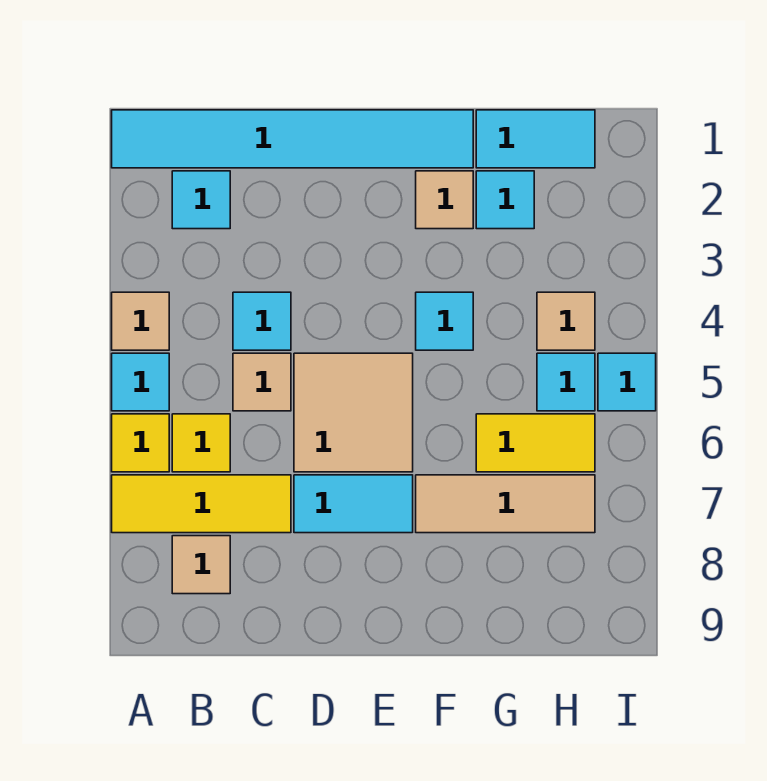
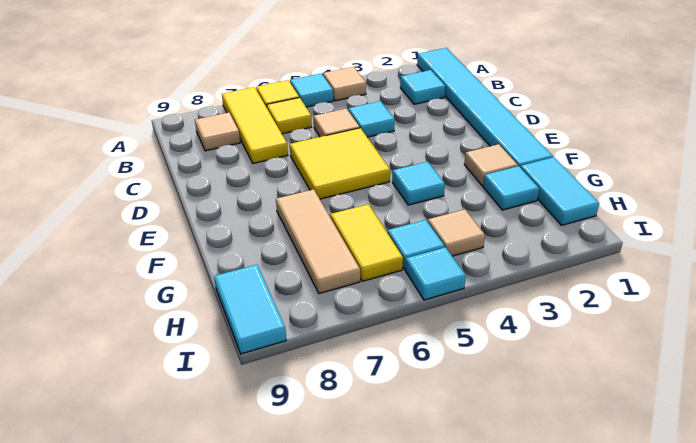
tan 2x2 tile [294,353,413,472] -> yellow 2x2 tile [290,128,390,199]
cyan 1x2 tile [294,475,413,533] -> cyan 1x2 tile moved to [214,265,286,354]

